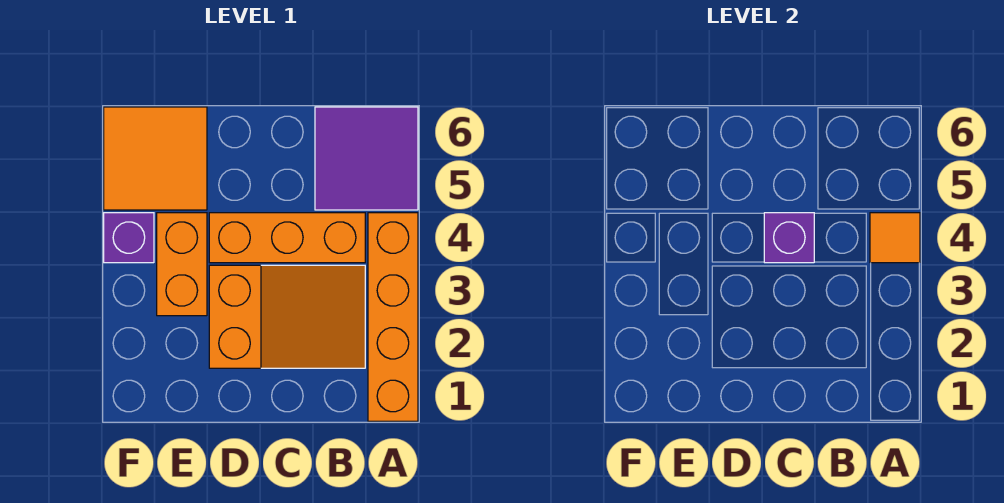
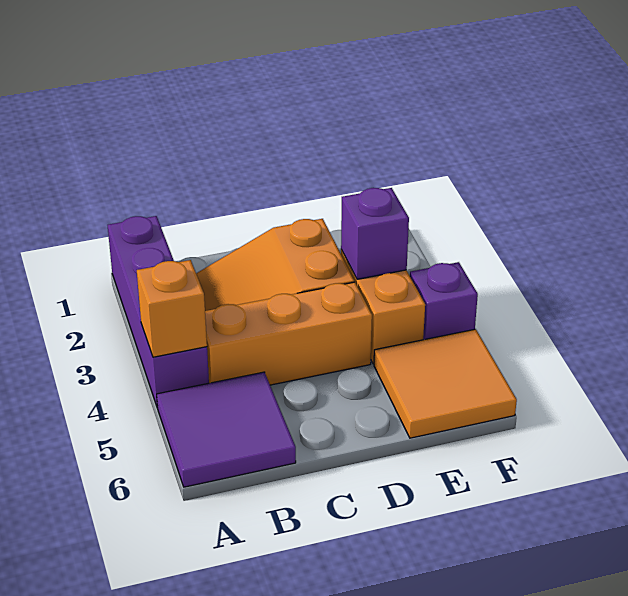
orange 1x4 brick [368,213,418,421] -> purple 1x4 brick [108,216,209,408]
orange 1x1 tile [870,213,920,263] -> orange 1x1 brick [137,260,207,357]
purple 1x1 brick [764,213,814,263] -> purple 1x1 brick moved to [341,188,409,279]

